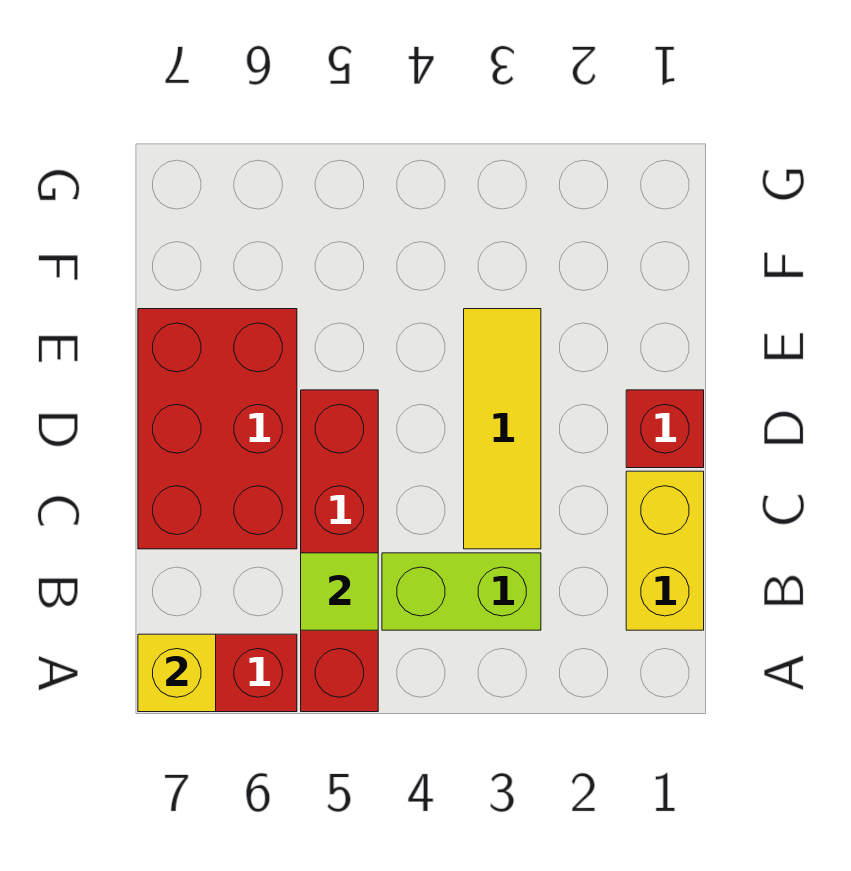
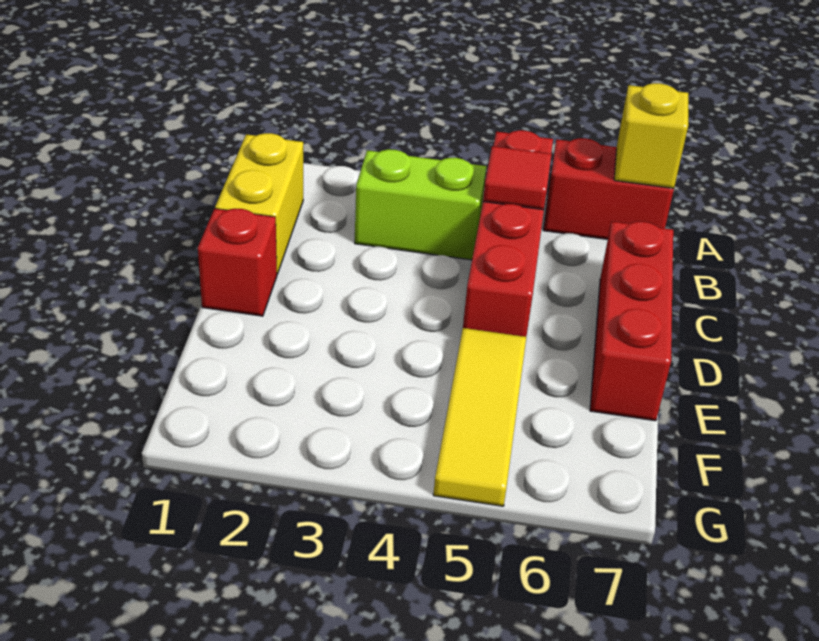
lime 1x1 tile [301,553,378,630] -> red 1x1 tile [483,146,552,210]
yellow 1x3 tile [464,309,541,549] -> yellow 1x3 tile moved to [433,328,526,506]
red 2x3 brick [138,309,297,549] -> red 1x3 brick [590,221,673,421]

